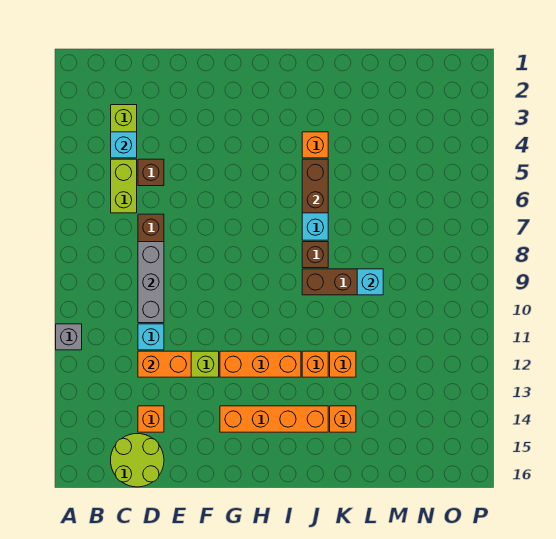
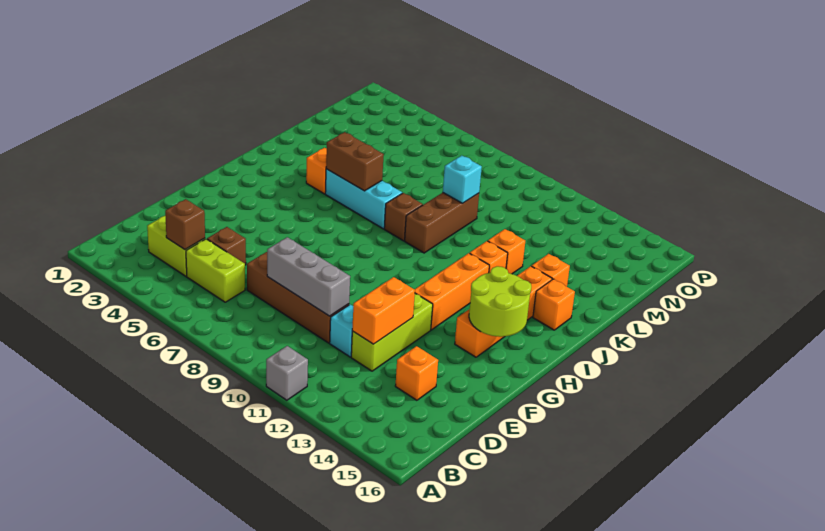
cyan 1x1 brick [111,132,137,158] -> brown 1x1 brick [165,199,205,250]
lime 2x2 round brick [111,434,164,487] -> lime 2x2 round brick moved to [469,266,532,337]
none -> orange 1x1 brick [533,279,575,330]

